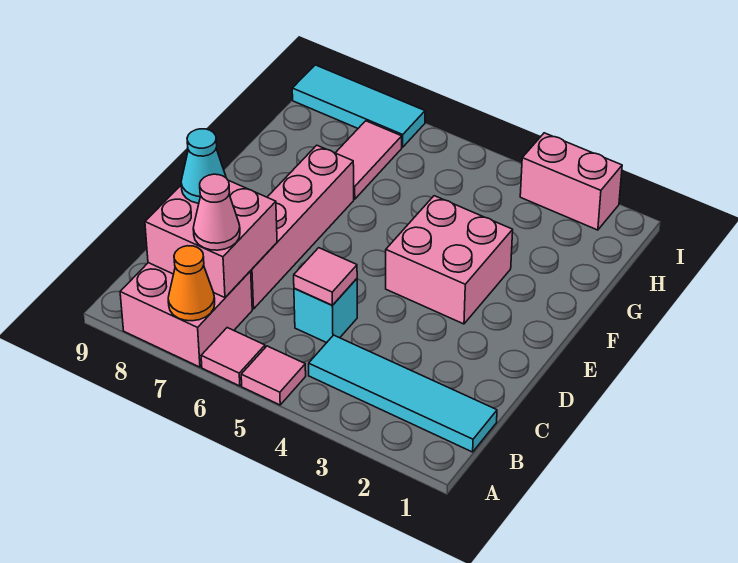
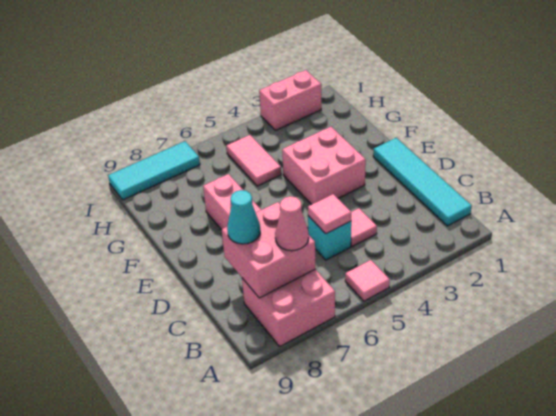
pink 1x1 tile [201,328,265,386] -> pink 1x1 tile moved to [351,208,377,247]
orange 1x1 cone [168,246,215,321] -> none
cyan 1x4 tile [309,335,497,452] -> cyan 1x4 tile turned to [373,138,472,226]
pink 1x2 tile [336,121,402,199] -> pink 1x2 tile moved to [226,135,281,186]

